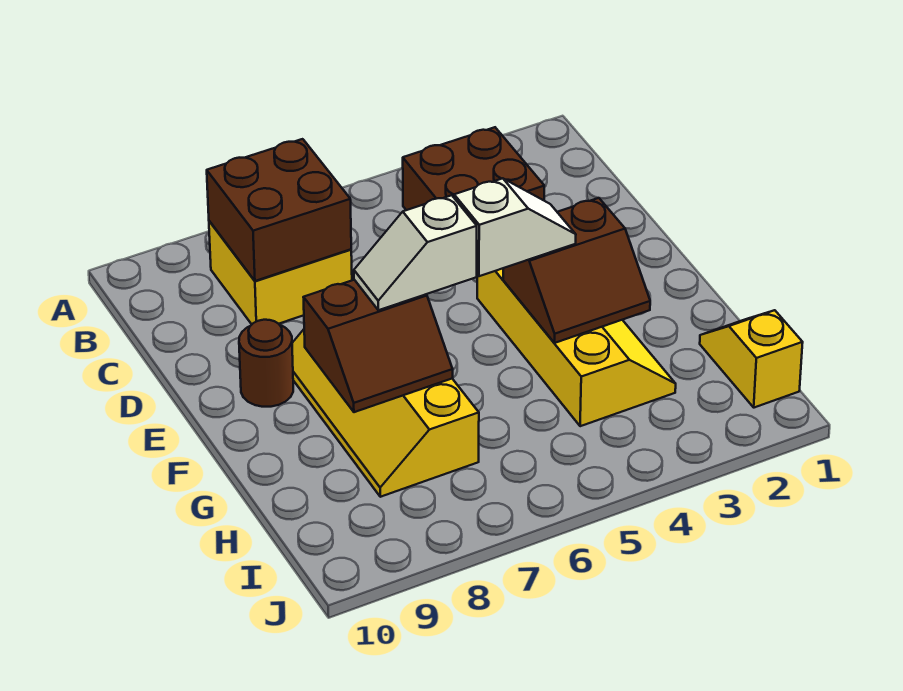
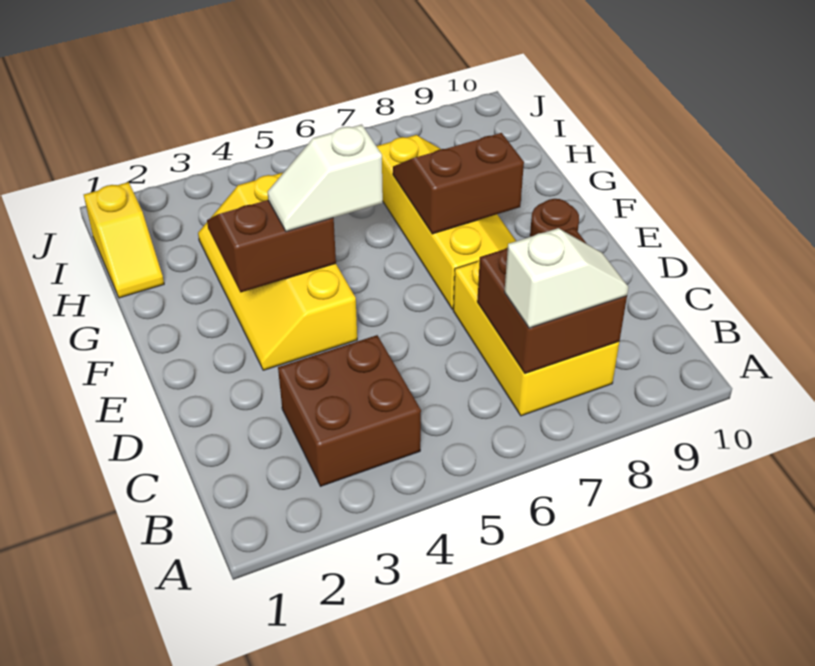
yellow 2x2 brick [209,221,352,324] -> yellow 2x3 brick [453,260,619,416]
white 1x2 slope [354,195,477,310] -> white 1x2 slope moved to [504,228,629,328]

